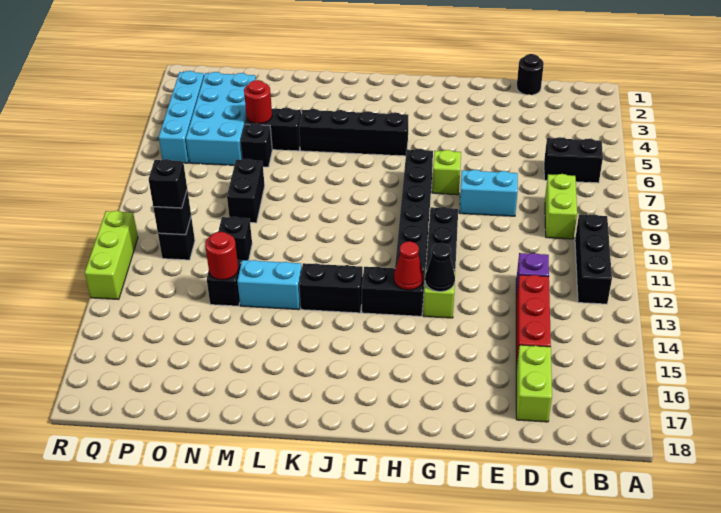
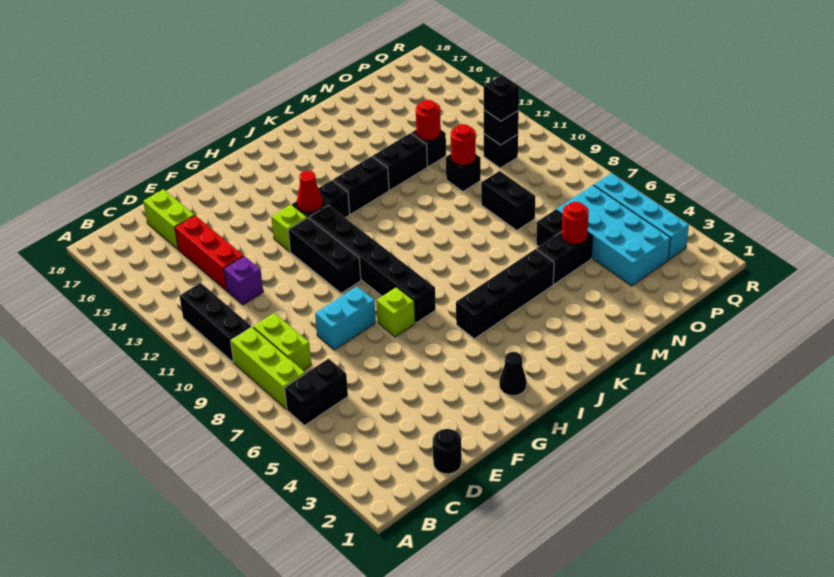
black 1x1 cone [425,243,455,292] -> black 1x1 cone moved to [499,352,527,396]
cyan 1x2 brick [237,260,302,310] -> black 1x2 brick [373,133,427,190]
none -> red 1x1 round brick [451,124,476,165]
lime 1x3 brick [85,211,138,299] -> lime 1x3 brick moved to [231,327,305,409]

